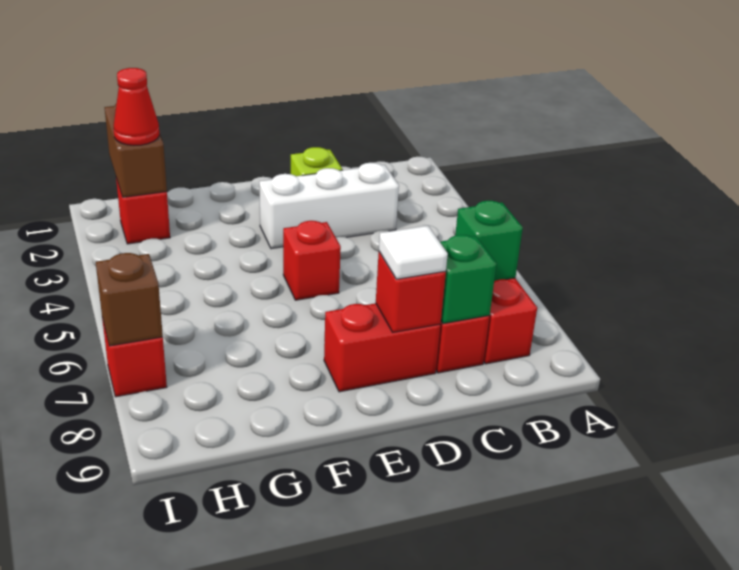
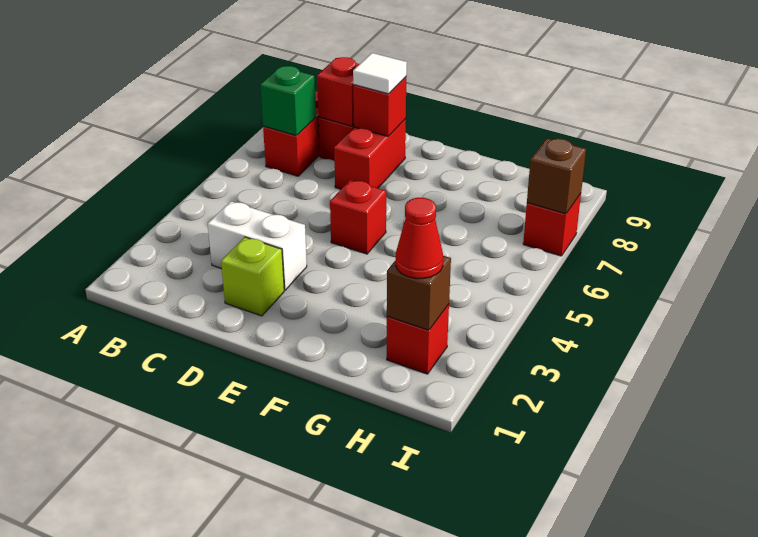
white 1x3 brick [259,163,399,249] -> white 1x2 brick [208,201,307,290]
green 1x1 brick [440,235,496,324] -> red 1x1 brick [317,57,359,126]
red 1x2 brick [324,303,440,392] -> red 1x2 brick turned to [334,119,406,189]
brown 1x2 brick [104,103,167,197] -> brown 1x1 brick [387,256,451,330]

